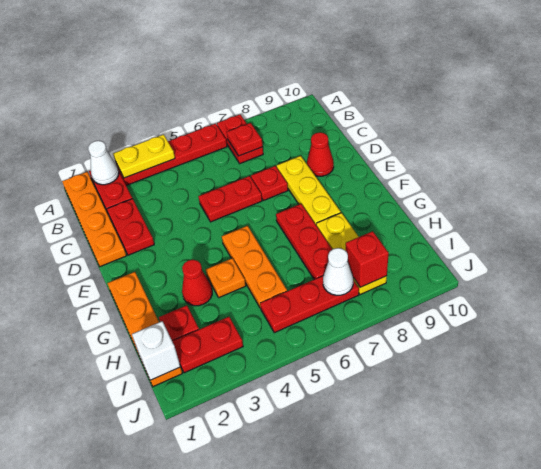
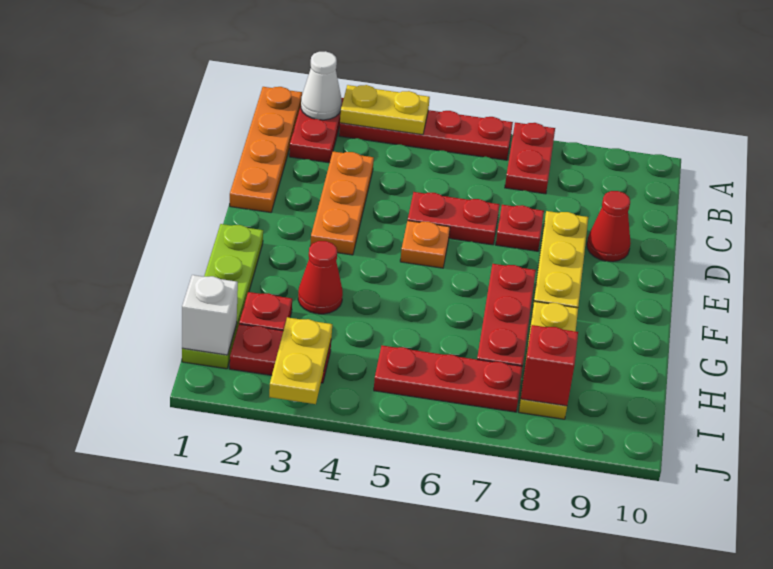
red 1x1 plate [227,123,263,156] -> none
red 1x2 plate [107,199,154,255] -> none
orange 1x4 plate [107,272,182,387] -> lime 1x4 plate [182,224,263,369]
orange 1x3 plate [222,226,287,308] -> orange 1x3 plate moved to [310,152,374,255]
orange 1x1 plate [206,258,246,297] -> orange 1x1 plate moved to [400,221,450,268]
none -> yellow 1x2 plate [269,317,332,404]
white 1x1 cone [323,248,353,295] -> none

